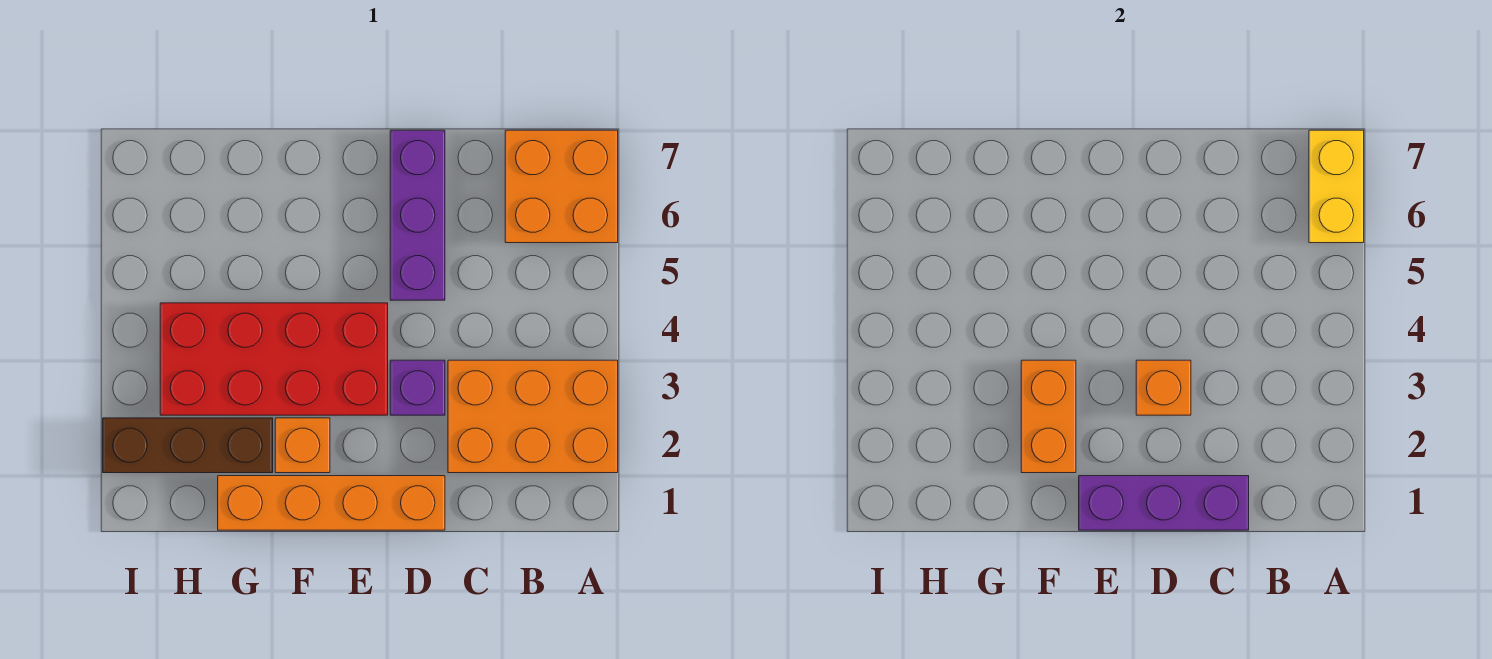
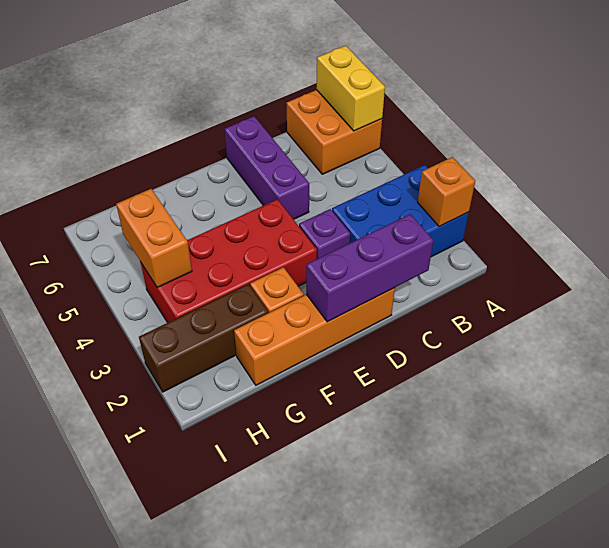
orange 2x3 brick [448,360,618,473] -> blue 2x3 brick [332,165,469,257]
orange 1x1 brick [1136,360,1191,415] -> orange 1x1 brick moved to [418,157,475,227]
orange 1x2 brick [1021,360,1076,473] -> orange 1x2 brick moved to [116,189,192,288]

